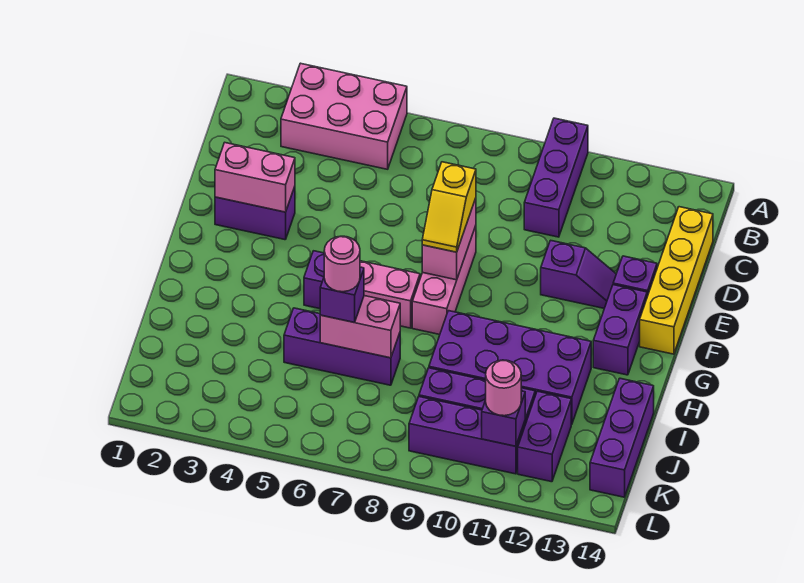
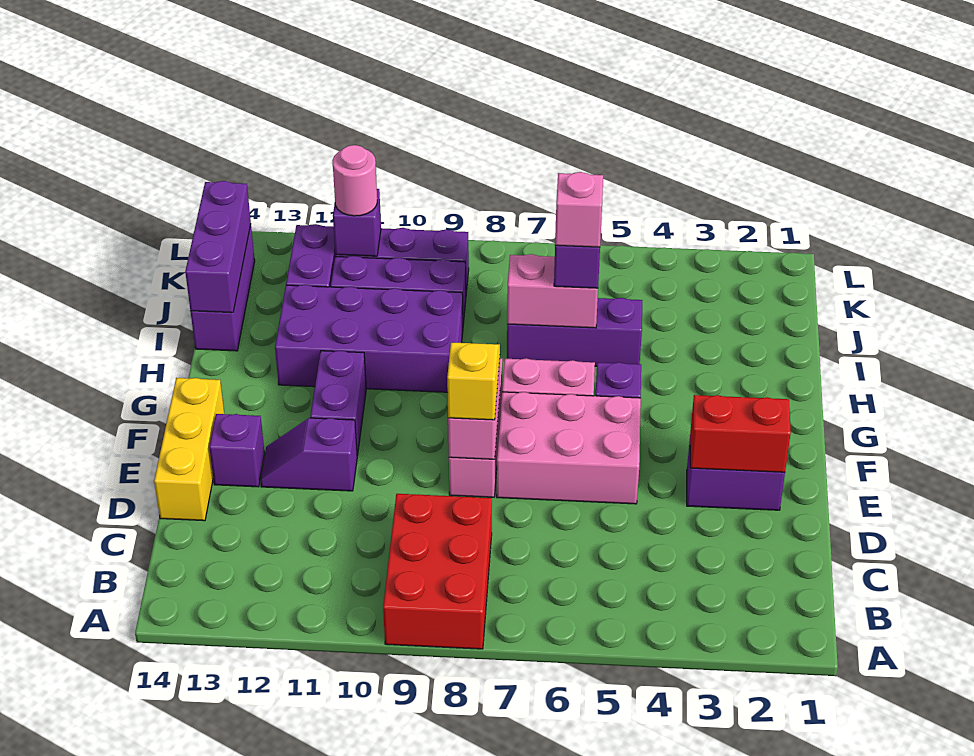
pink 2x3 brick [281,63,407,169] -> pink 2x3 brick moved to [497,392,641,504]
none -> red 2x3 brick [383,494,492,649]
purple 1x3 brick [524,118,588,237] -> purple 1x3 brick moved to [185,181,251,313]
yellow 1x4 brick [640,207,713,354] -> yellow 1x3 brick [154,378,224,521]
pink 1x2 brick [215,143,295,212] -> red 1x2 brick [690,395,791,472]
purple 1x2 brick [593,285,647,375] -> purple 1x2 brick moved to [310,351,366,456]
pink 1x1 round brick [324,236,360,292] -> pink 1x1 brick [555,172,603,247]

